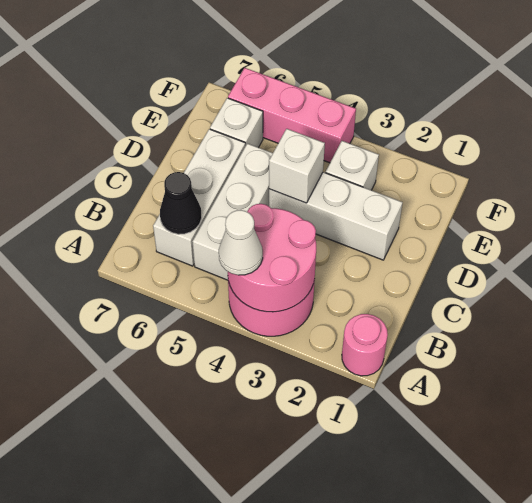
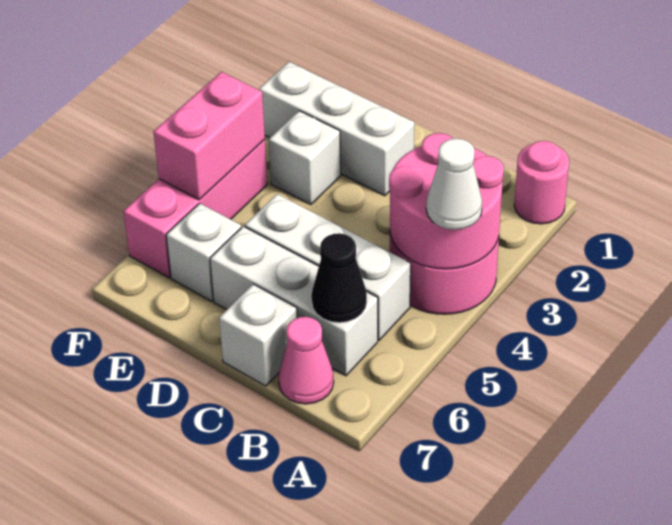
none -> pink 1x1 cone [279,317,334,404]
white 1x3 brick [269,172,403,260] -> white 1x3 brick turned to [259,62,414,196]
white 1x1 brick [269,129,325,203] -> white 1x1 brick moved to [219,284,297,386]
none -> pink 1x2 brick [154,72,265,200]

